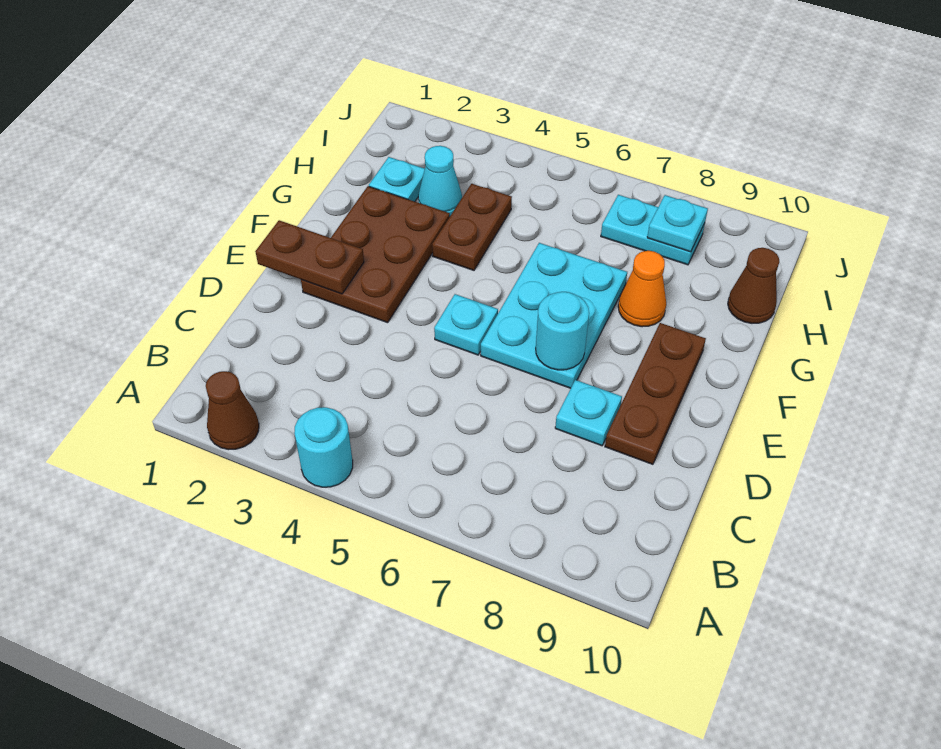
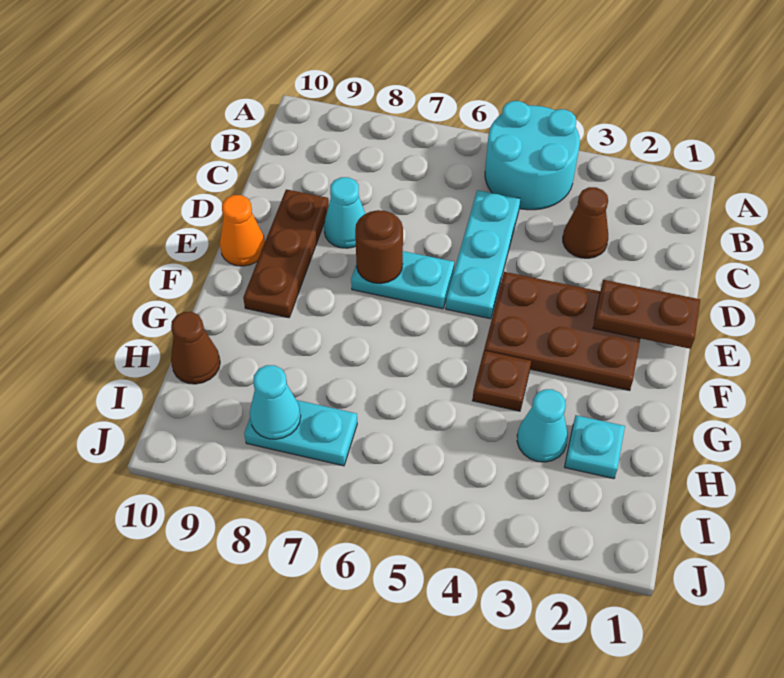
brown 1x1 cone [206,371,259,450] -> brown 1x1 cone moved to [563,187,608,258]
cyan 1x1 round brick [294,407,353,487] -> cyan 2x2 round brick [485,101,580,210]
cyan 1x1 plate [555,380,622,446] -> cyan 1x1 cone [324,177,365,248]
brown 2x3 plate [301,186,450,323] -> brown 2x3 plate turned to [484,272,640,391]
cyan 1x1 plate [434,294,498,355] -> cyan 1x3 plate [446,190,520,319]
cyan 2x3 plate [481,243,627,388] -> cyan 1x2 plate [351,251,454,309]
cyan 1x1 round brick [536,292,589,370] -> brown 1x1 round brick [355,210,403,284]
brown 1x2 plate [432,184,512,270] -> brown 1x1 plate [472,351,531,411]
orange 1x1 cone [618,251,666,327] -> orange 1x1 cone moved to [220,195,265,266]
cyan 1x1 plate [647,195,708,252] -> cyan 1x1 cone [250,365,301,439]

